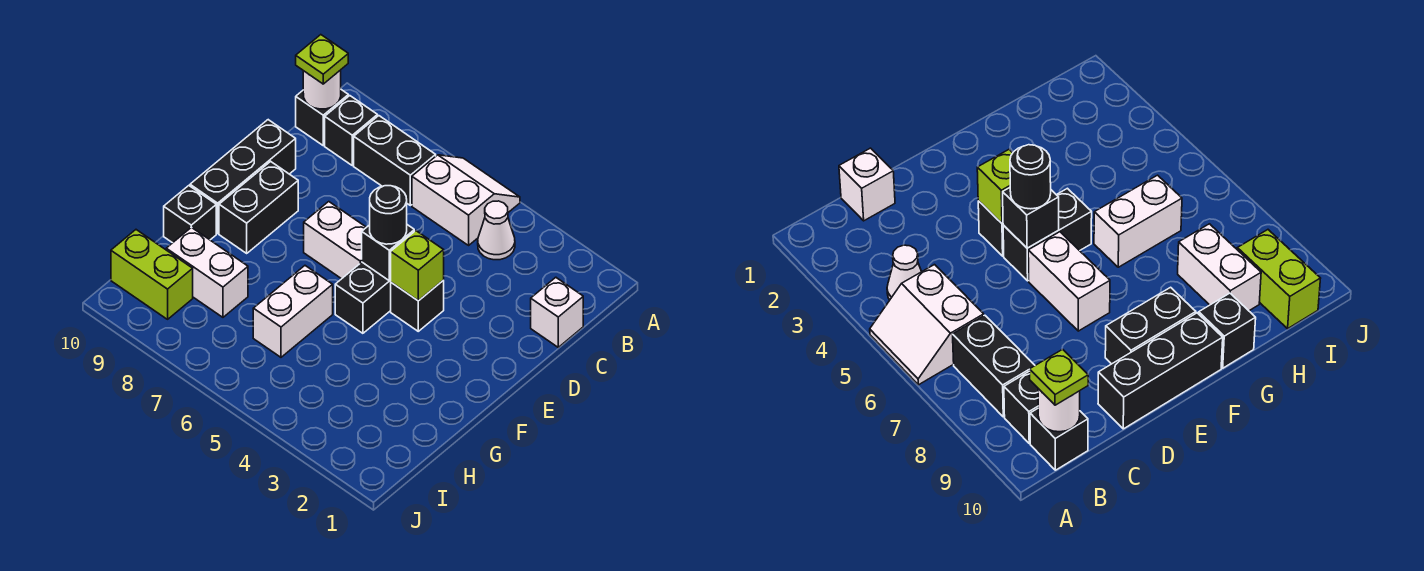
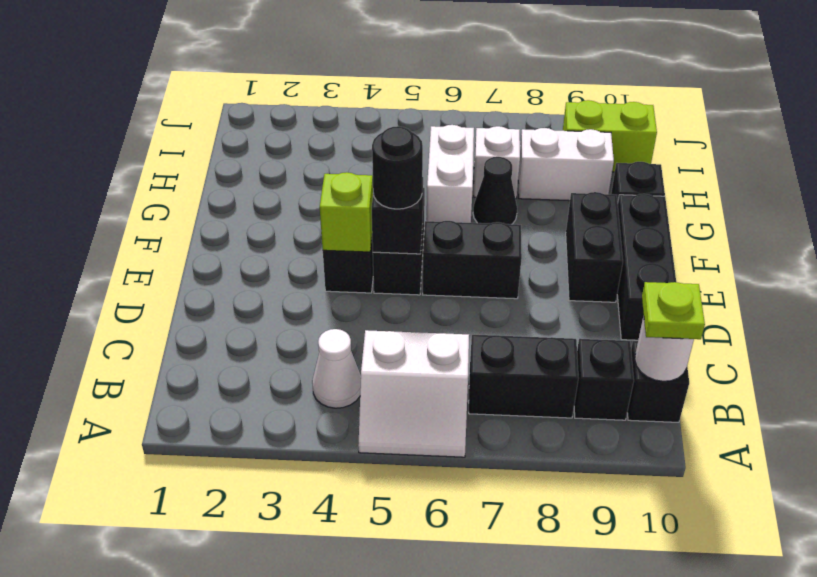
white 1x1 brick [531,277,583,347] -> white 1x1 brick moved to [473,126,520,199]
white 1x2 brick [304,202,366,279] -> black 1x2 brick [423,221,522,299]
none -> black 1x1 cone [473,157,517,224]

